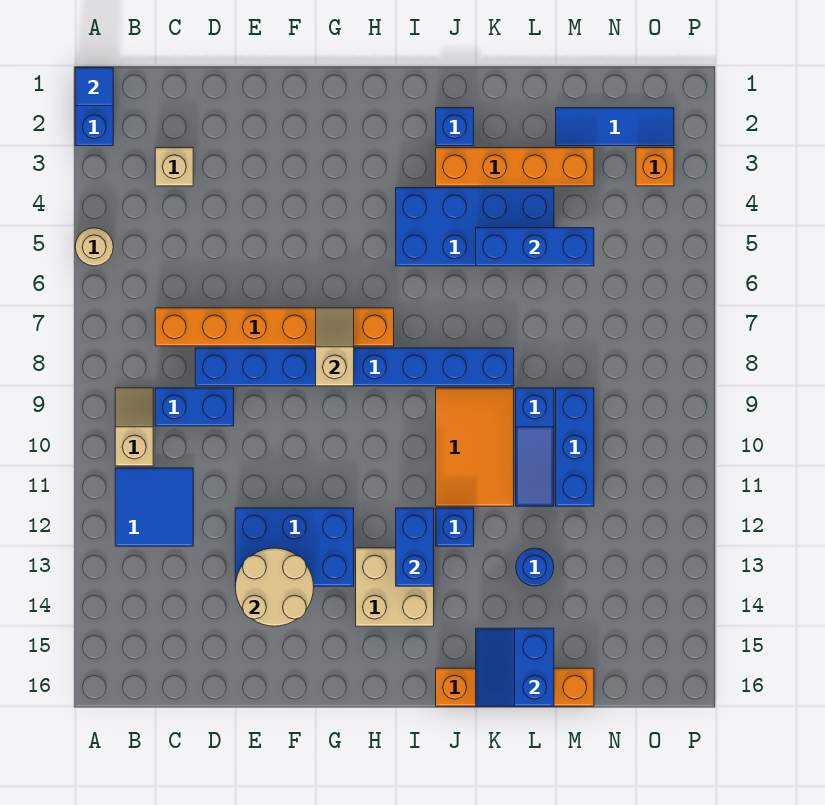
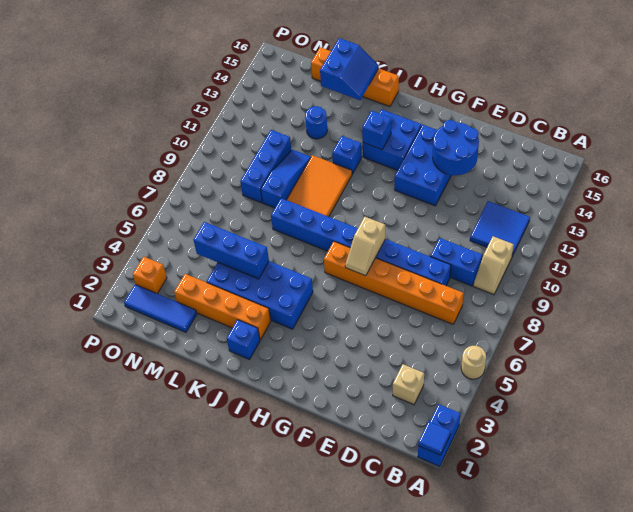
blue 2x3 brick [235,508,354,586] -> blue 2x3 brick turned to [395,125,451,206]
tan 2x2 round brick [235,548,314,626] -> blue 2x2 round brick [433,120,479,175]
tan 2x2 brick [356,548,434,626] -> blue 2x2 brick [363,109,421,170]
blue 1x2 brick [396,508,434,586] -> blue 1x1 brick [362,111,391,150]

